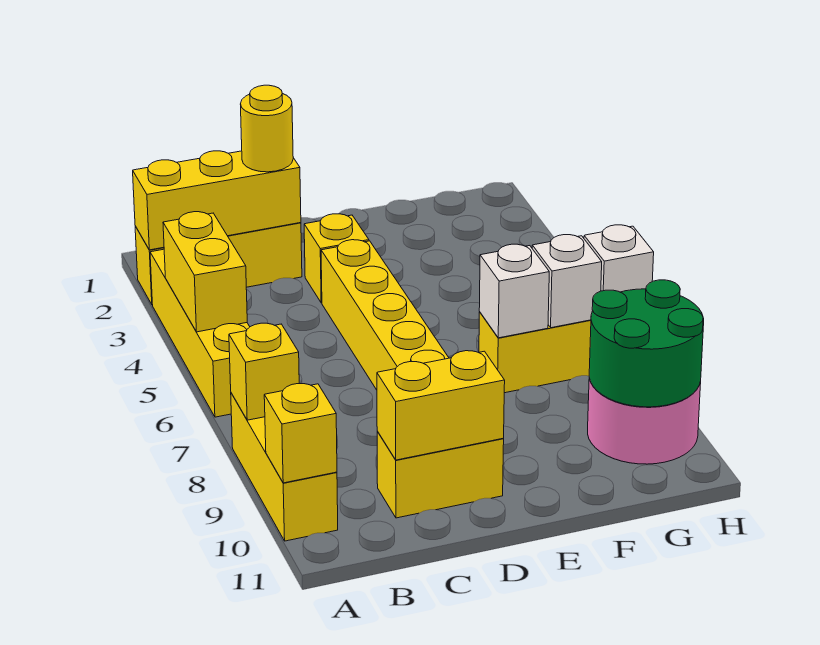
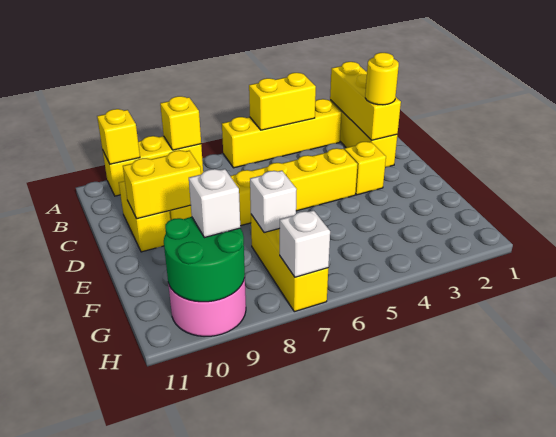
yellow 1x2 brick [377,351,505,460] -> yellow 1x2 brick turned to [123,150,201,219]
white 1x1 brick [532,235,602,328] -> white 1x1 brick moved to [189,169,240,238]

